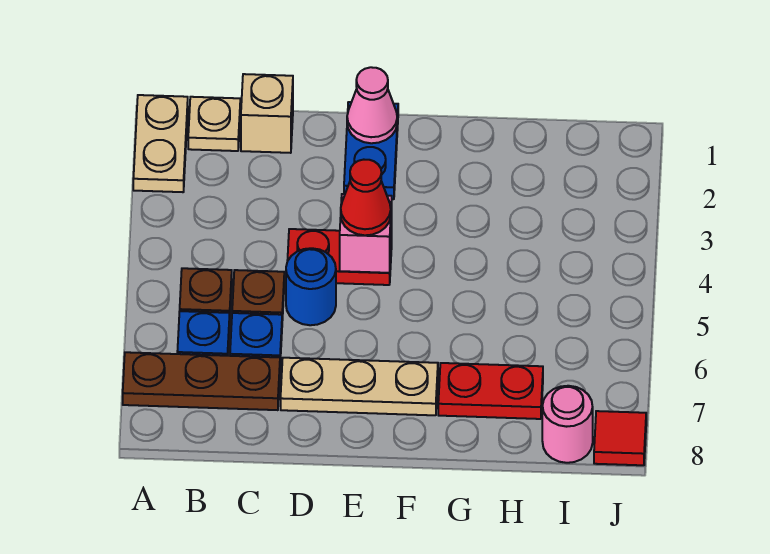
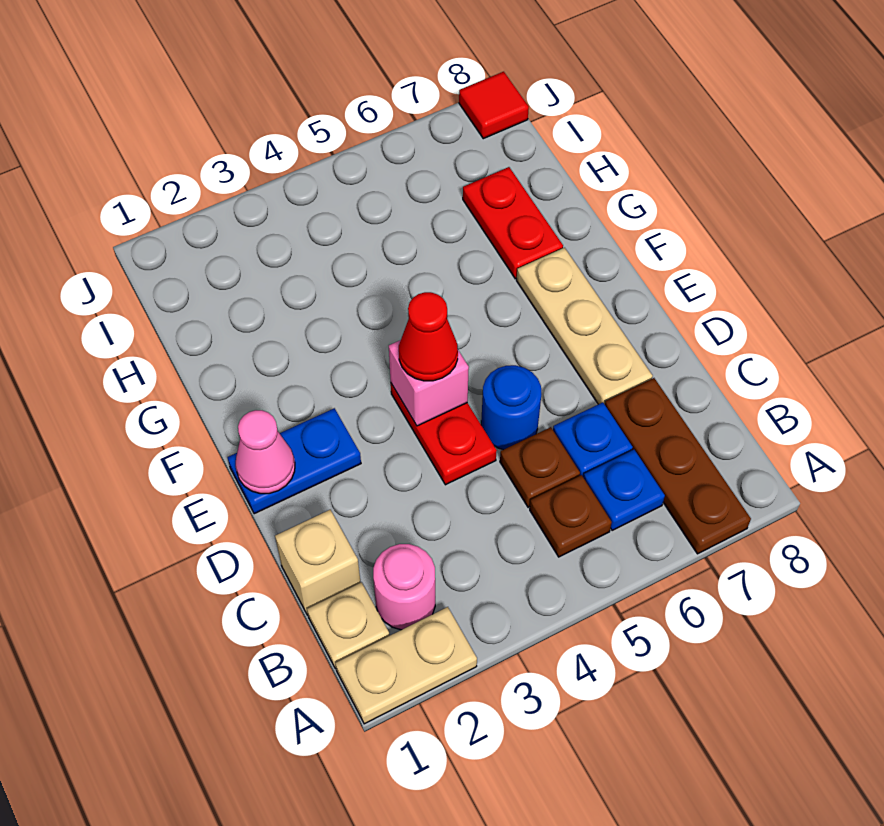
pink 1x1 round brick [542,386,593,463] -> pink 1x1 round brick moved to [373,544,435,630]

